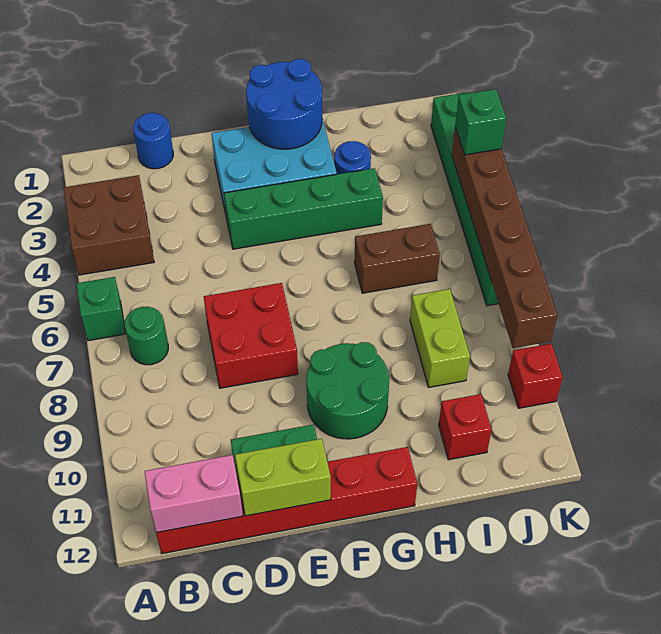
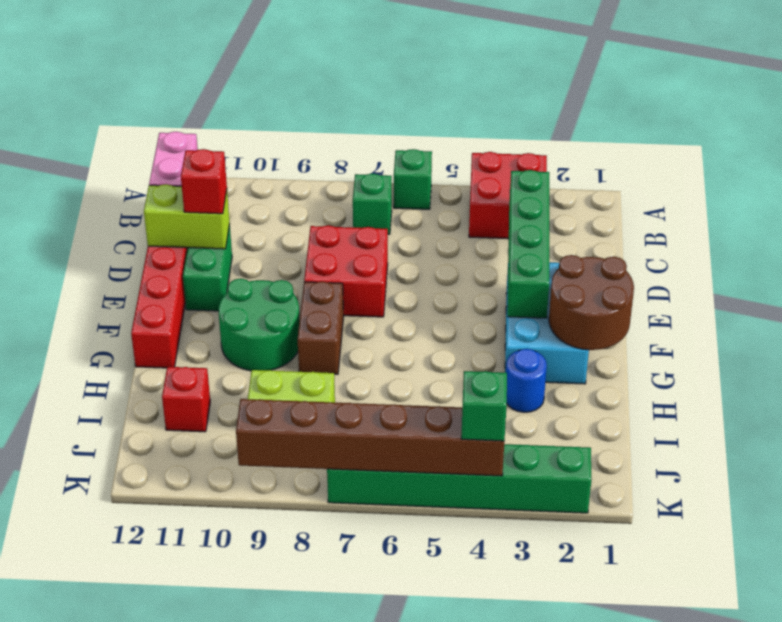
brown 2x2 brick [64,175,154,275] -> red 2x2 brick [469,152,547,239]
green 1x1 round brick [125,307,168,365] -> green 1x1 brick [353,174,392,234]
blue 1x1 round brick [133,113,173,169] -> none
lime 1x2 brick [235,439,331,516] -> lime 1x2 brick turned to [144,184,230,249]
green 1x4 brick [224,168,383,249] -> green 1x4 brick moved to [507,170,549,318]
blue 2x2 round brick [246,59,322,149] -> brown 2x2 round brick [549,255,634,350]
brown 1x2 brick [354,224,440,293] -> brown 1x2 brick moved to [298,282,344,374]
red 1x1 brick [508,344,563,408] -> red 1x1 brick moved to [181,149,227,214]

